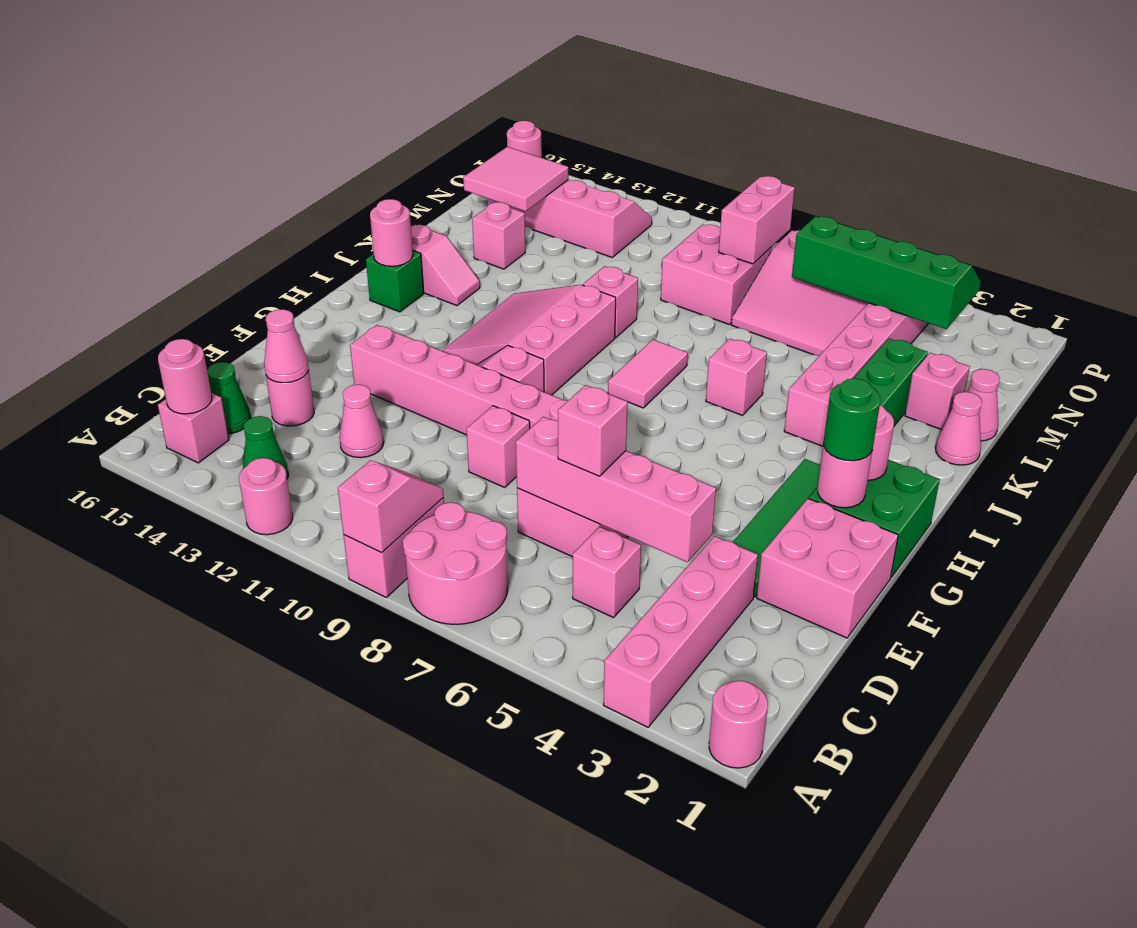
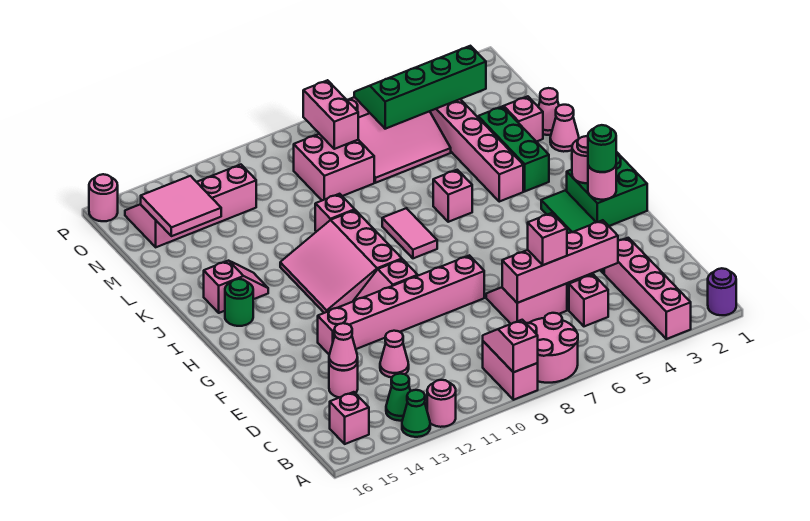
pink 1x1 round brick [709,681,768,768] -> purple 1x1 round brick [708,268,736,315]
pink 1x1 round brick [158,339,212,414] -> none
green 1x1 cone [207,362,251,434] -> green 1x1 cone moved to [402,390,430,437]
pink 2x2 brick [757,498,898,638] -> none
pink 1x1 brick [466,406,530,487] -> none
green 1x1 brick [366,251,424,312] -> green 1x1 round brick [225,279,253,326]
pink 1x1 round brick [370,199,413,266] -> none
pink 1x1 brick [472,202,525,269] -> none

